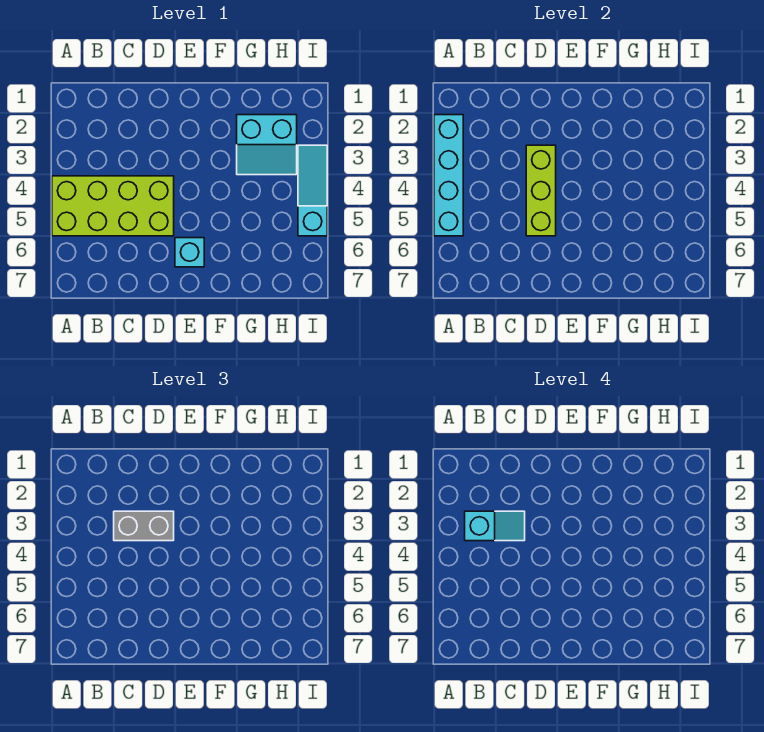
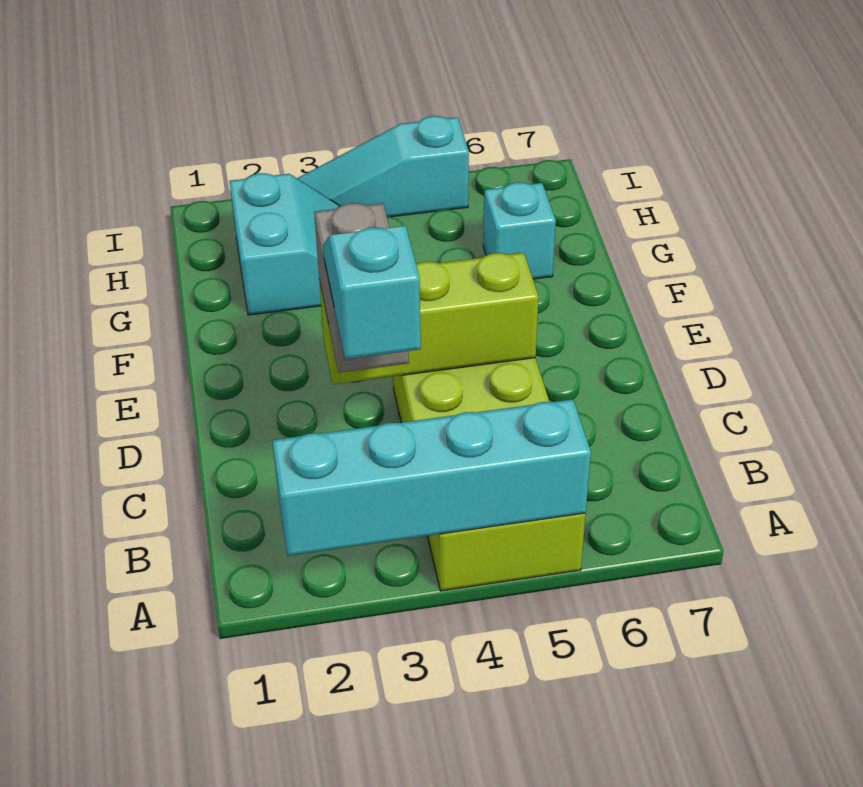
cyan 1x1 brick [175,238,204,267] -> cyan 1x1 brick moved to [483,182,556,279]

